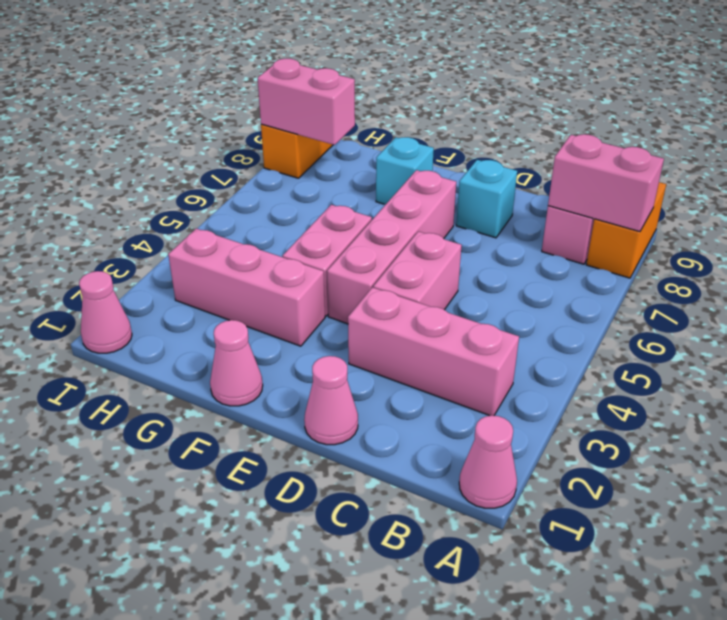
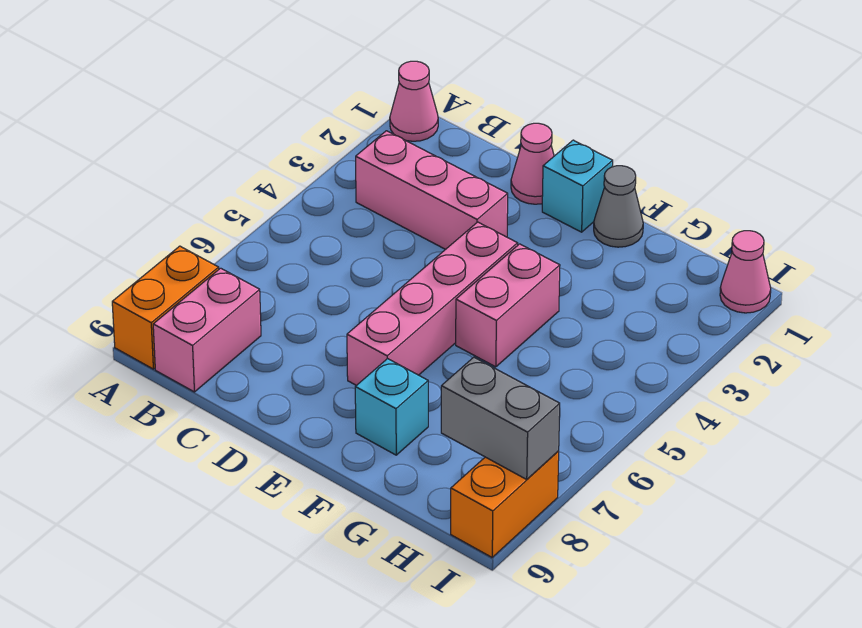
pink 1x2 brick [548,134,664,232] -> none
pink 1x2 brick [373,231,462,310] -> none
cyan 1x1 brick [456,160,517,238] -> cyan 1x1 brick moved to [542,140,613,232]
pink 1x1 cone [210,320,263,406] -> grey 1x1 cone [594,166,643,247]
pink 1x3 brick [168,229,325,346] -> none
pink 1x2 brick [258,58,355,145] -> grey 1x2 brick [441,357,560,479]

